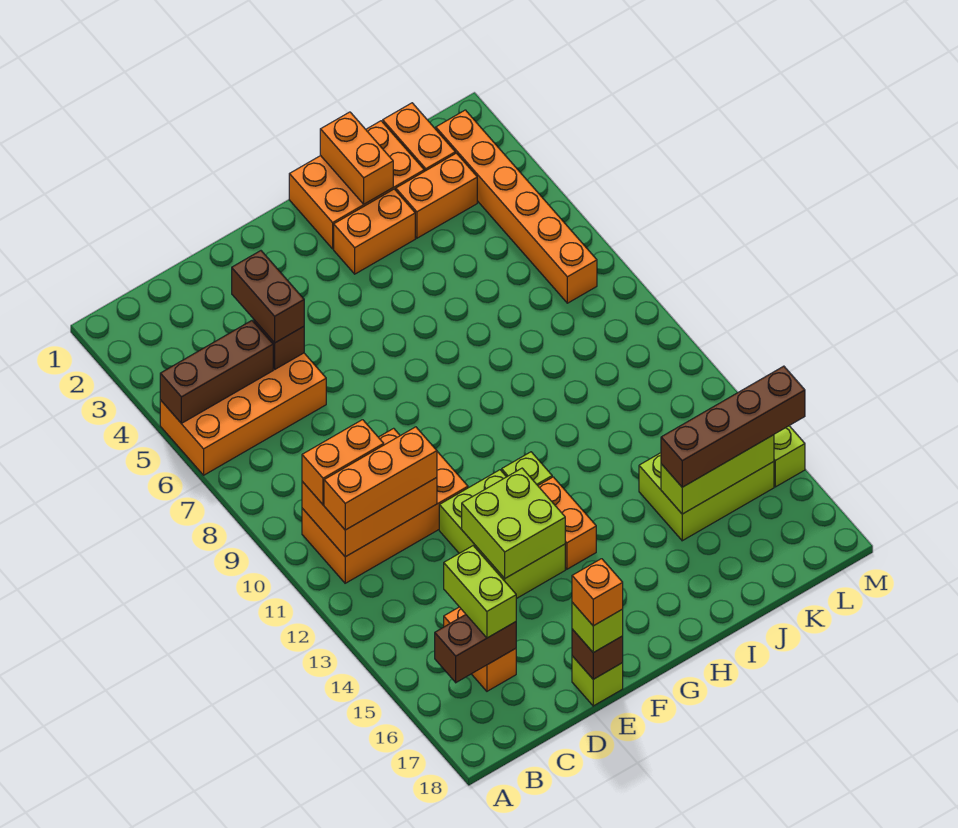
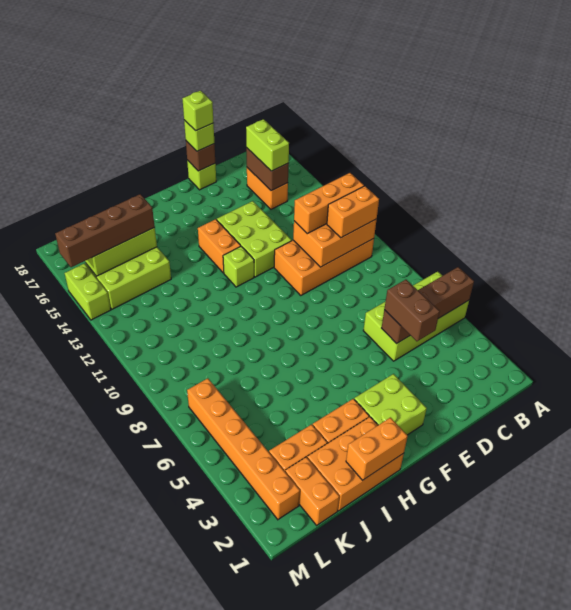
orange 2x4 brick [160,353,326,475] -> lime 2x4 brick [363,271,469,361]
brown 1x2 brick [435,615,516,683] -> brown 1x2 brick turned to [246,148,289,191]
lime 2x2 brick [462,468,565,578] -> lime 2x2 brick moved to [354,374,427,435]
orange 1x1 brick [572,559,623,626] -> lime 1x1 brick [183,91,214,131]
orange 1x2 brick [320,112,393,204] -> orange 1x2 brick turned to [346,418,408,480]

